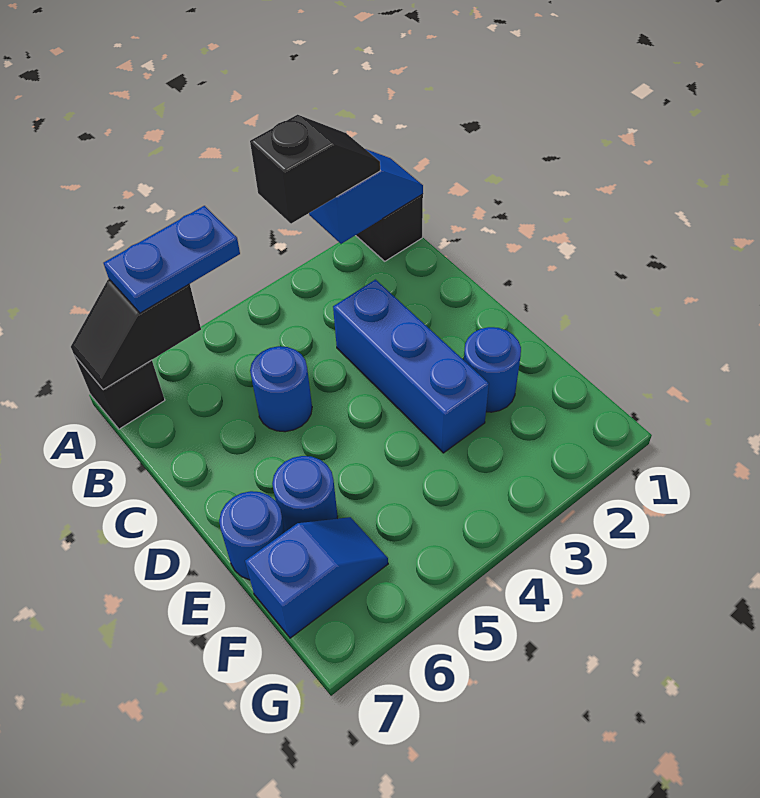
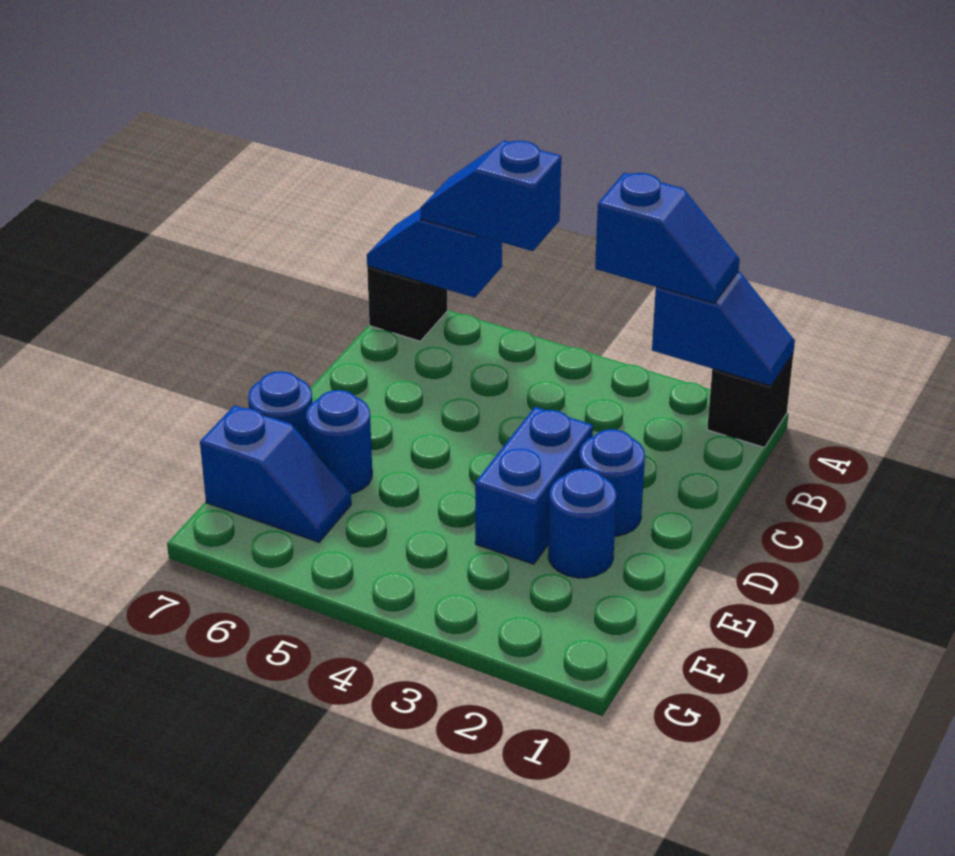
black 1x2 slope [250,115,380,224] -> blue 1x2 slope [595,173,740,303]
blue 1x2 plate [104,206,240,313] -> blue 1x2 slope [420,140,561,251]
black 1x2 slope [71,279,201,390] -> blue 1x2 slope [367,209,502,298]
blue 1x3 brick [333,280,489,453] -> blue 1x2 brick [475,407,593,564]
blue 1x1 round brick [250,346,312,432] -> blue 1x1 round brick moved to [579,429,645,536]

